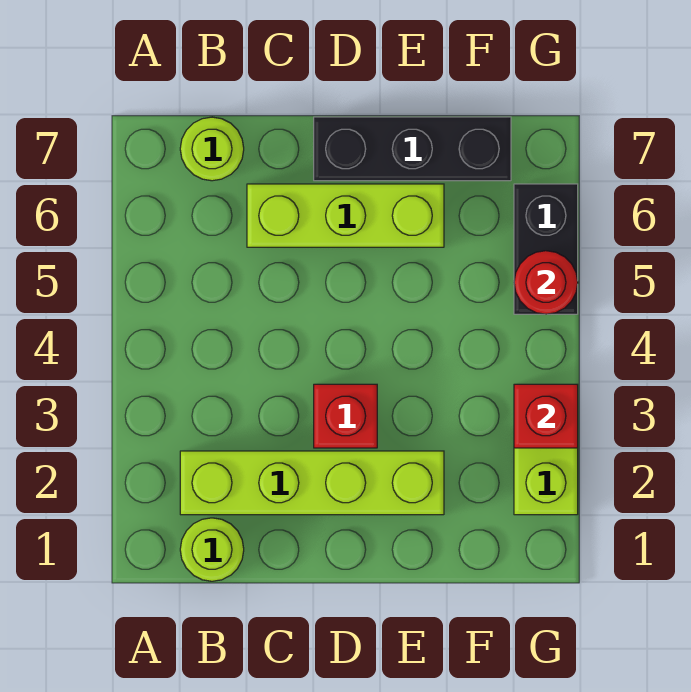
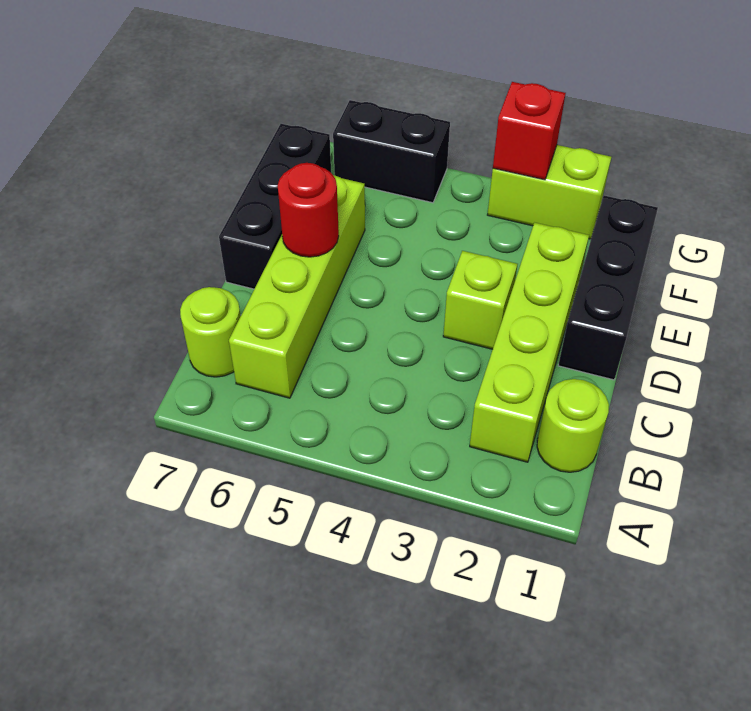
lime 1x3 brick [247,184,444,247] -> lime 1x4 brick [229,175,365,398]
none -> black 1x3 brick [558,196,658,380]
red 1x1 brick [314,384,377,448] -> lime 1x1 brick [443,251,518,349]
red 1x1 round brick [514,251,578,314] -> red 1x1 round brick moved to [278,163,339,257]

